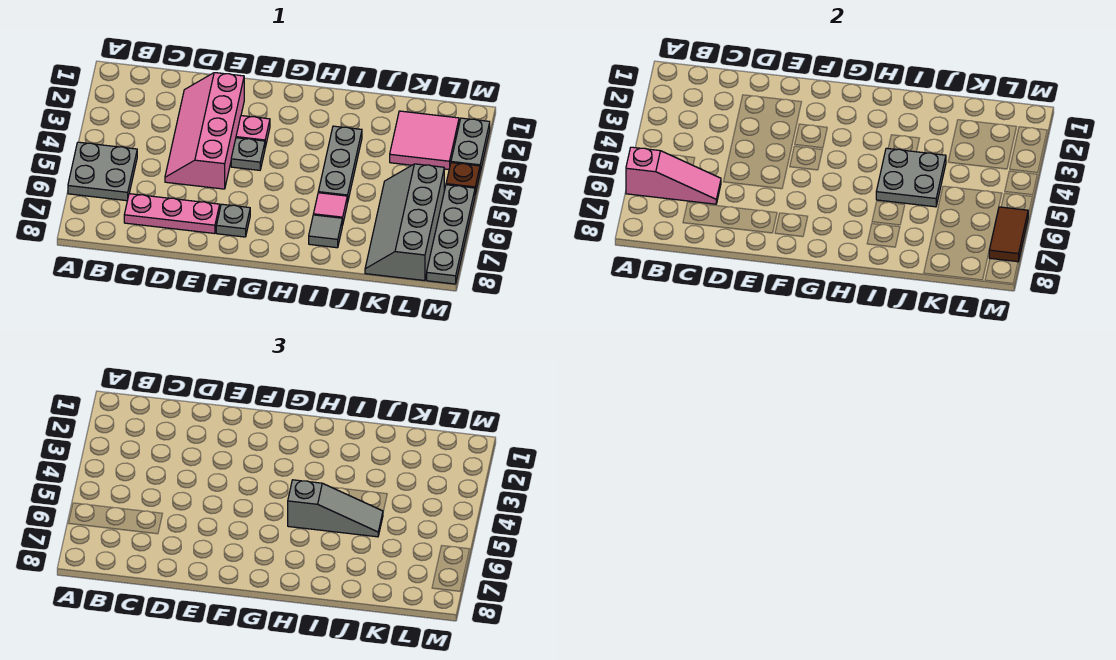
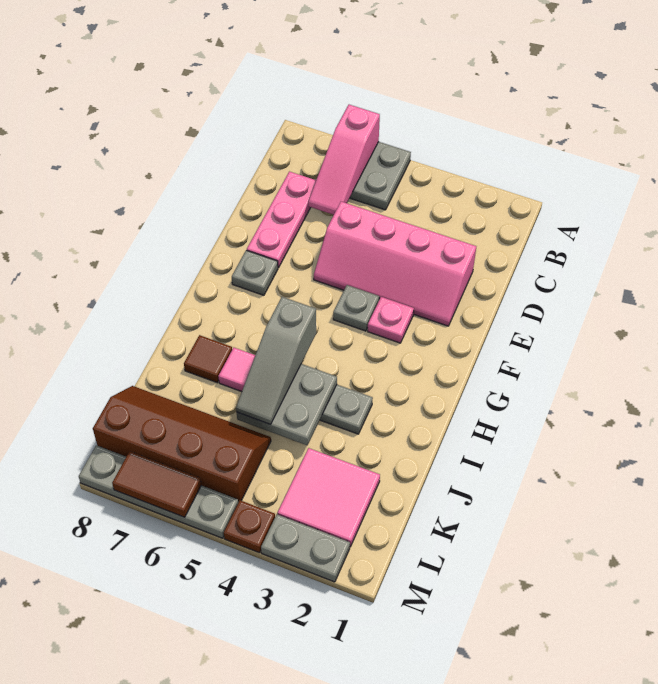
pink 2x4 slope [165,73,244,189] -> pink 2x4 slope turned to [314,202,476,326]
grey 1x1 tile [309,215,342,248] -> brown 1x1 tile [184,335,232,383]
grey 2x4 slope [365,164,444,281] -> brown 2x4 slope [93,386,271,502]

